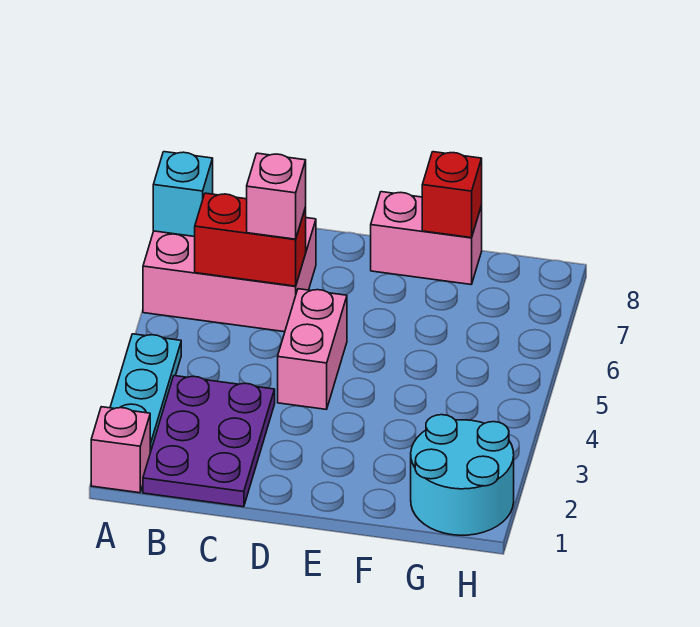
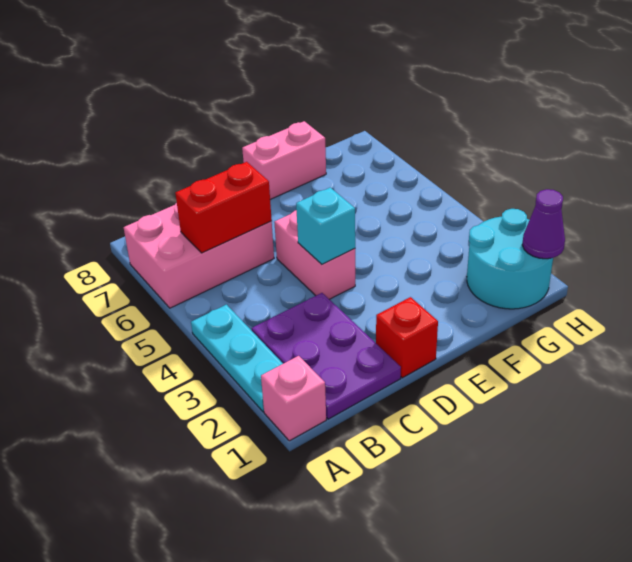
cyan 1x1 brick [153,152,213,237] -> cyan 1x1 brick moved to [296,188,355,264]
pink 1x1 brick [247,153,306,239] -> none
red 1x1 brick [422,152,482,238] -> red 1x1 brick moved to [376,297,438,378]
none -> purple 1x1 cone [522,189,565,259]

